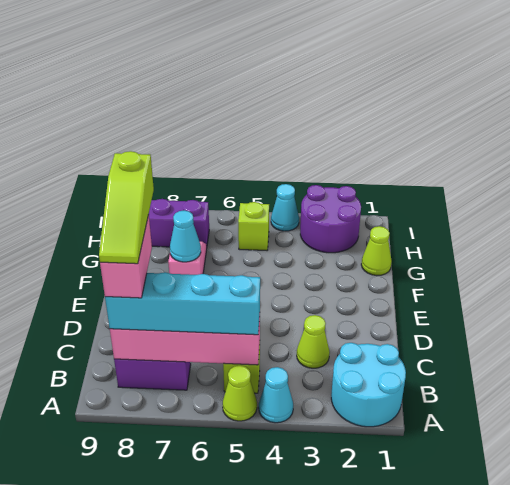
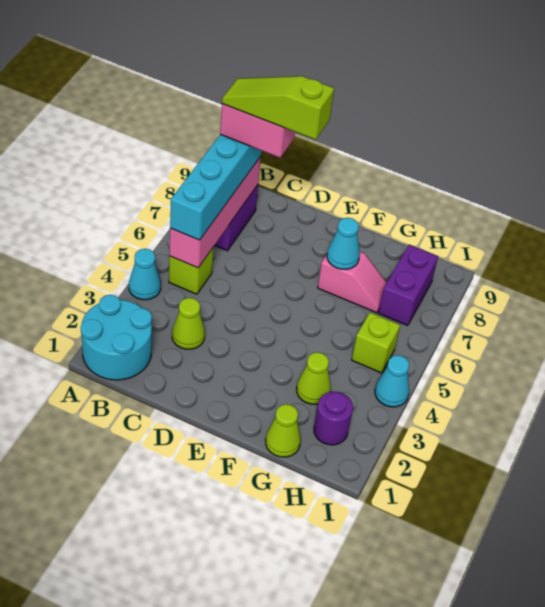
lime 1x1 cone [223,366,257,421] -> lime 1x1 cone moved to [297,352,331,404]
purple 2x2 round brick [300,185,361,253] -> purple 1x1 round brick [314,392,353,445]

